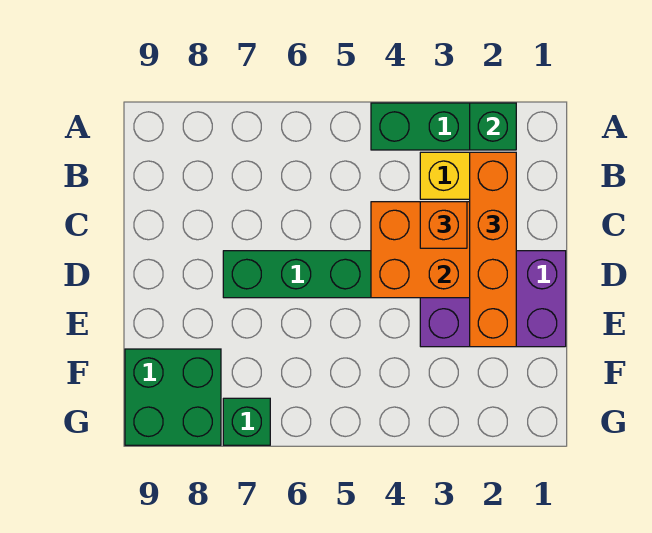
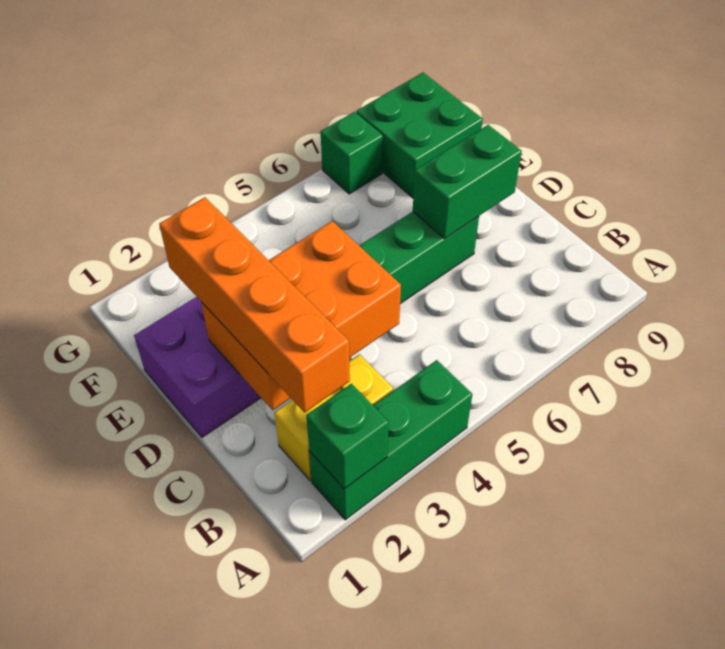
orange 1x1 brick [420,202,467,248] -> none
none -> green 1x2 brick [413,125,522,239]

